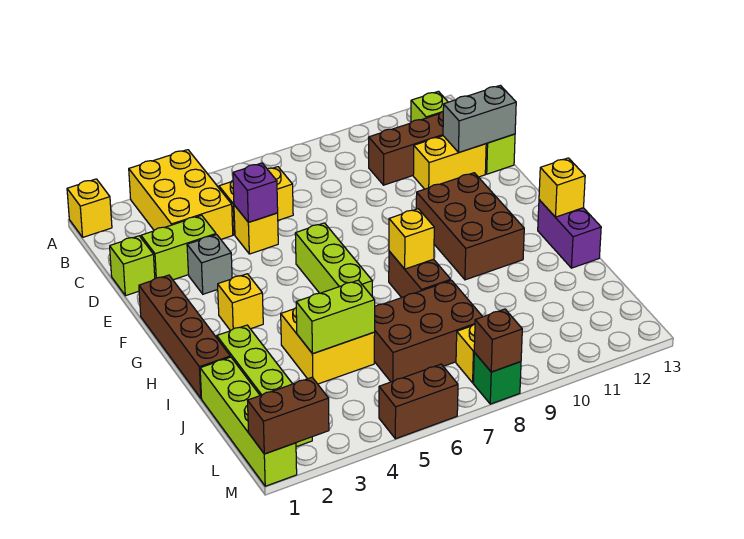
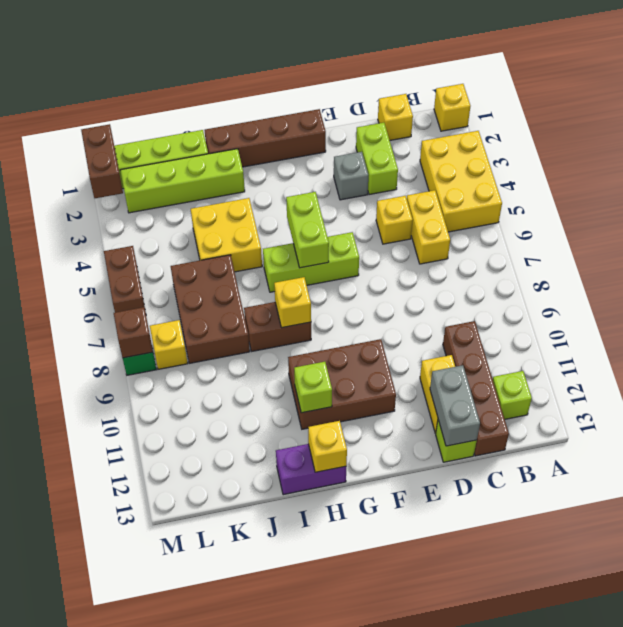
yellow 2x3 brick [129,150,233,239] -> yellow 2x3 brick turned to [420,131,502,232]
lime 1x1 brick [110,236,155,296] -> lime 1x1 brick moved to [294,362,332,413]
purple 1x1 brick [233,163,278,222] -> none
yellow 1x1 brick [218,274,263,331] -> yellow 1x1 brick moved to [378,94,413,140]
lime 1x2 brick [296,280,375,354] -> lime 1x2 brick moved to [286,192,329,268]

